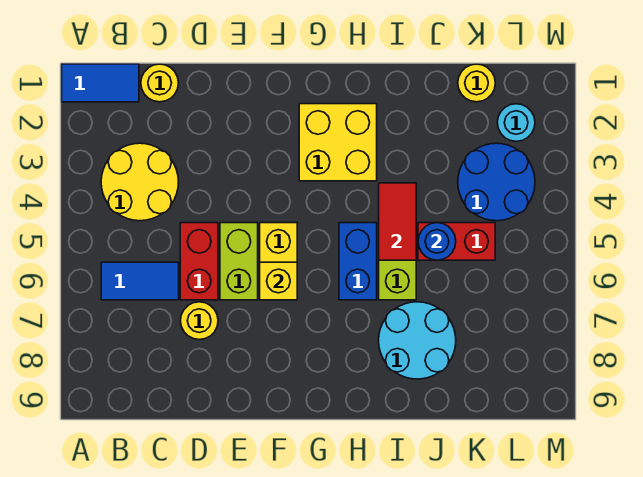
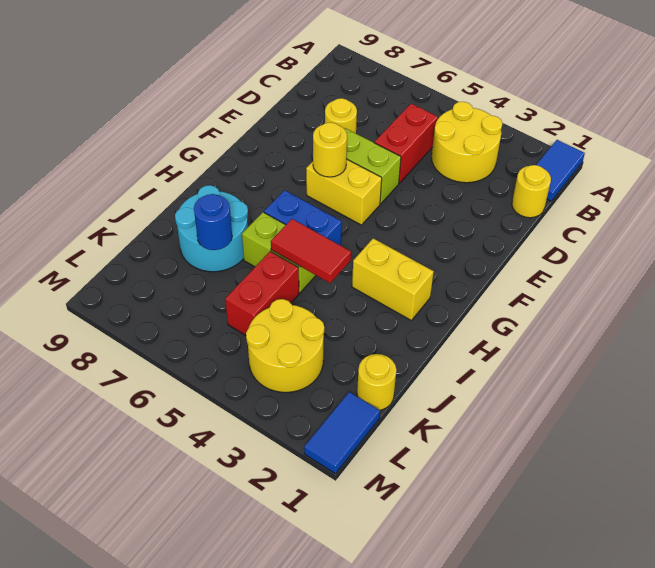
blue 1x2 tile [101,262,179,300] -> blue 1x2 tile moved to [304,392,380,474]
red 1x2 brick [180,223,218,300] -> red 1x2 brick turned to [374,104,438,183]
yellow 1x1 brick [260,262,297,300] -> yellow 1x1 round brick [313,122,347,177]
yellow 2x2 brick [299,104,377,181] -> yellow 1x2 brick [352,238,434,320]
blue 1x1 round brick [418,223,456,260] -> blue 1x1 round brick moved to [194,194,232,250]
blue 2x2 round brick [458,143,535,221] -> yellow 2x2 round brick [246,299,324,392]
cyan 1x1 round brick [497,104,535,141] -> none

